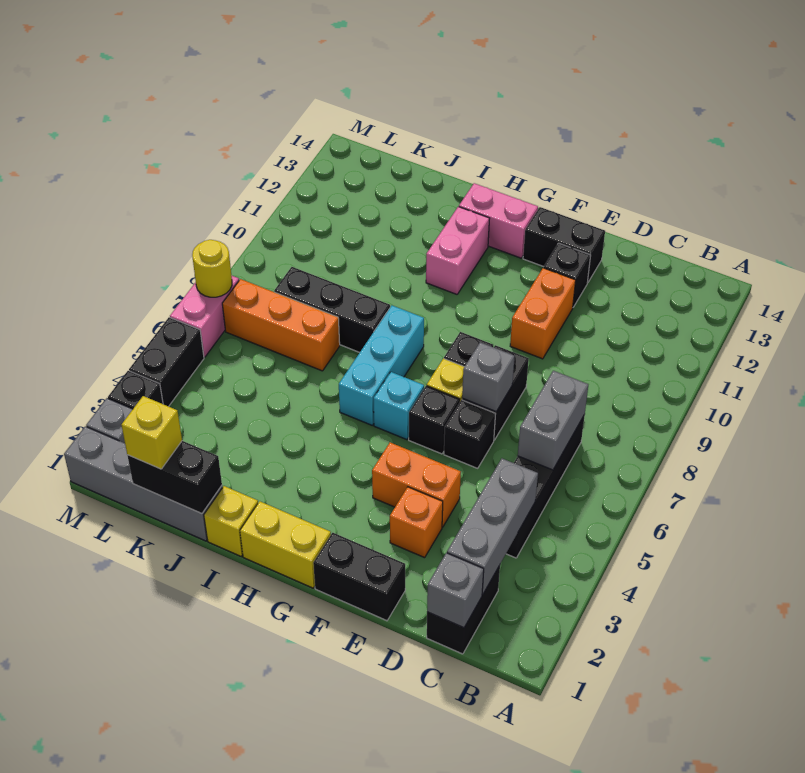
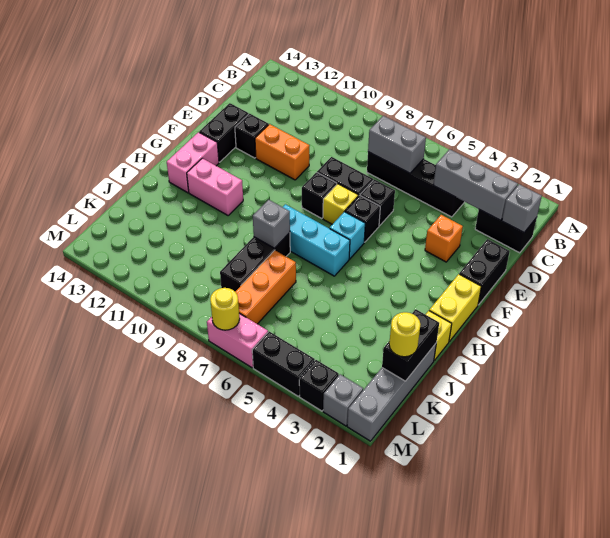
orange 1x2 brick [372,443,461,527] -> none
grey 1x1 brick [462,342,515,412] -> grey 1x1 brick moved to [253,200,290,248]
yellow 1x1 brick [122,396,182,469] -> yellow 1x1 round brick [389,312,421,357]

